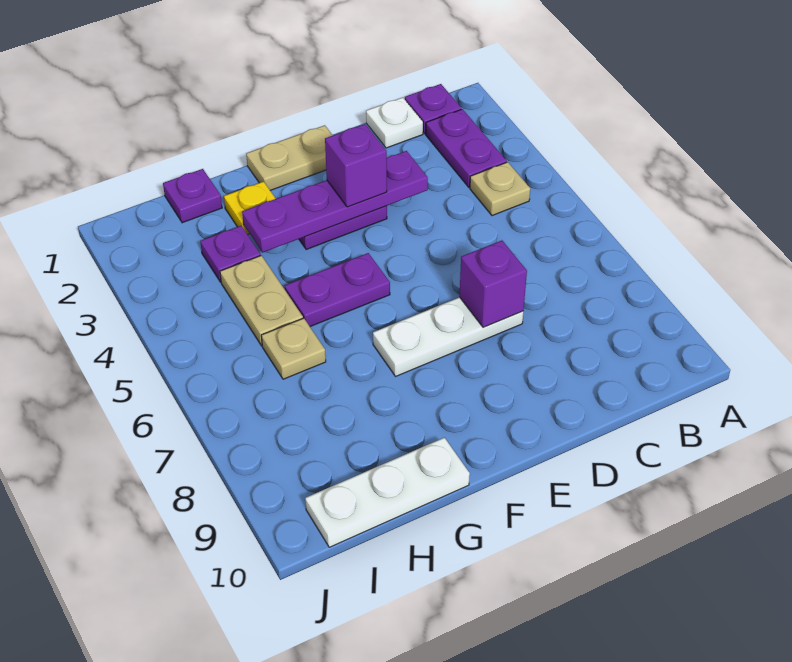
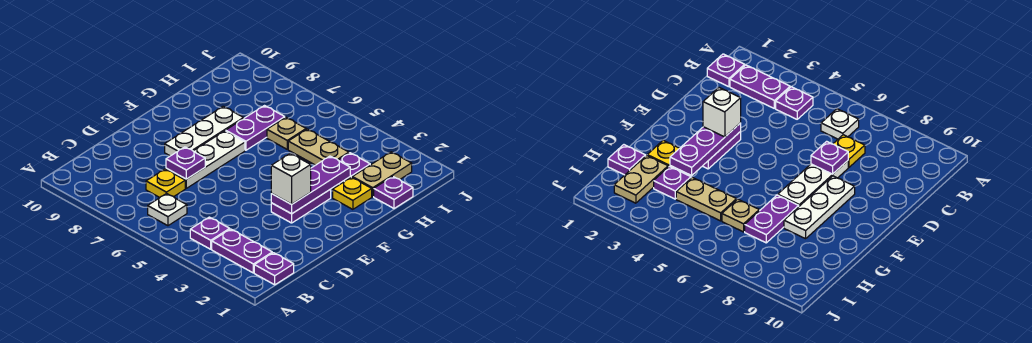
tan 1x1 plate [470,162,530,216] -> purple 1x1 plate [190,217,230,249]
white 1x1 plate [366,98,423,148] -> white 1x1 plate moved to [148,193,187,226]
none -> yellow 1x1 plate [146,169,185,197]
purple 1x4 plate [242,151,428,252] -> purple 1x3 plate [271,156,350,214]
purple 1x1 brick [459,241,527,328] -> purple 1x1 plate [166,147,205,179]
tan 1x2 plate [246,125,333,190] -> tan 1x2 plate moved to [352,152,412,197]
purple 1x1 brick [325,124,387,207] -> white 1x1 brick [271,153,311,204]
purple 1x2 plate [285,253,390,327] -> purple 1x2 plate moved to [226,106,285,150]
white 1x3 plate [305,438,470,547] -> white 1x3 plate moved to [165,106,244,156]

